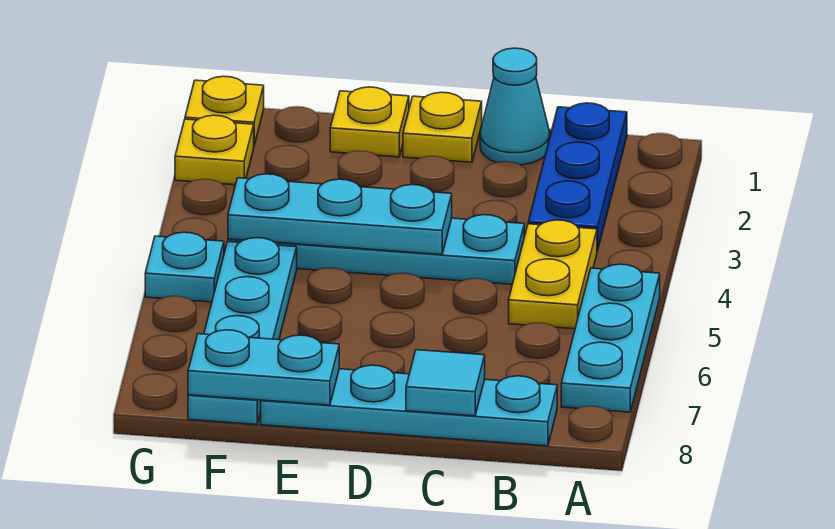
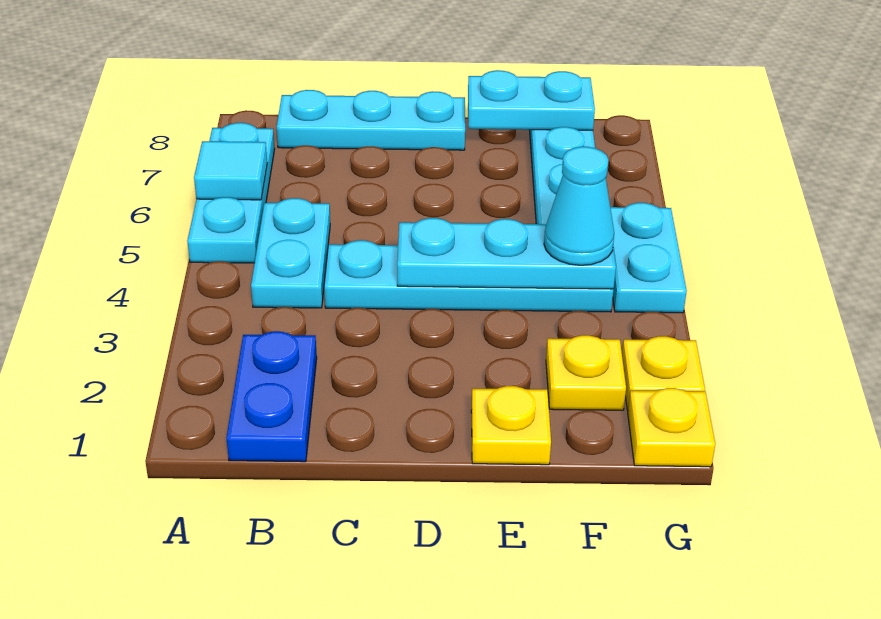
blue 1x3 plate [528,103,627,251] -> blue 1x2 plate [226,331,317,462]
yellow 1x2 plate [509,220,597,329] -> cyan 1x2 plate [251,198,330,308]
cyan 1x4 plate [261,365,557,446] -> cyan 1x3 plate [277,90,465,150]
cyan 1x1 cone [480,48,550,165] -> cyan 1x1 cone moved to [544,147,614,265]
cyan 1x1 tile [406,350,485,416] -> cyan 1x1 tile moved to [194,141,267,200]
yellow 1x1 plate [403,92,482,162] -> yellow 1x1 plate moved to [546,335,626,410]
cyan 1x1 plate [145,232,224,302] -> cyan 1x2 plate [610,203,687,313]

